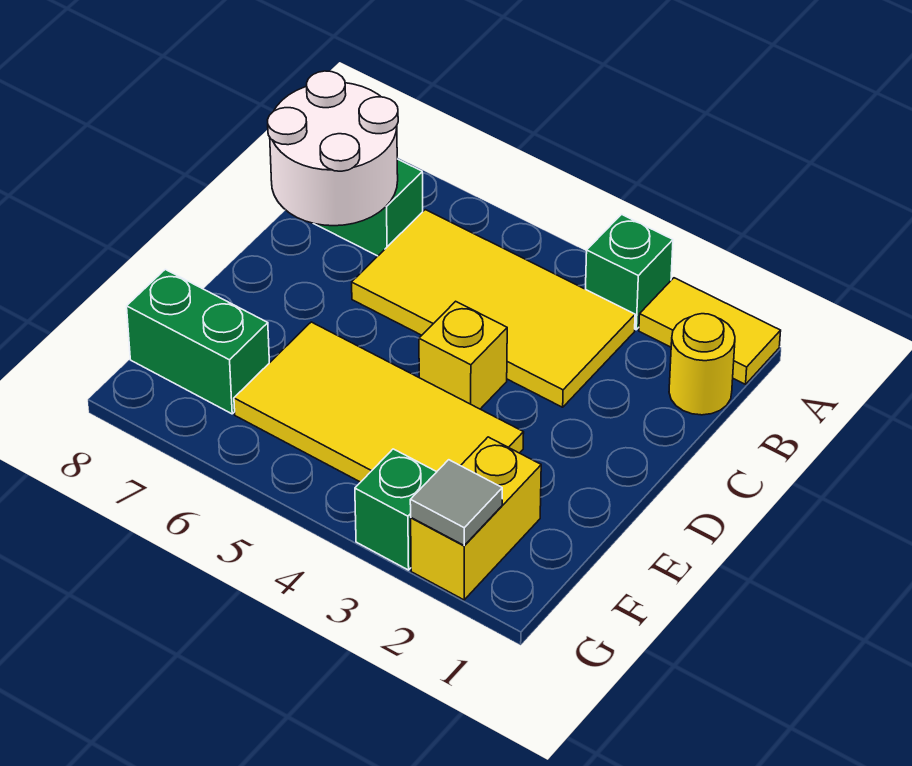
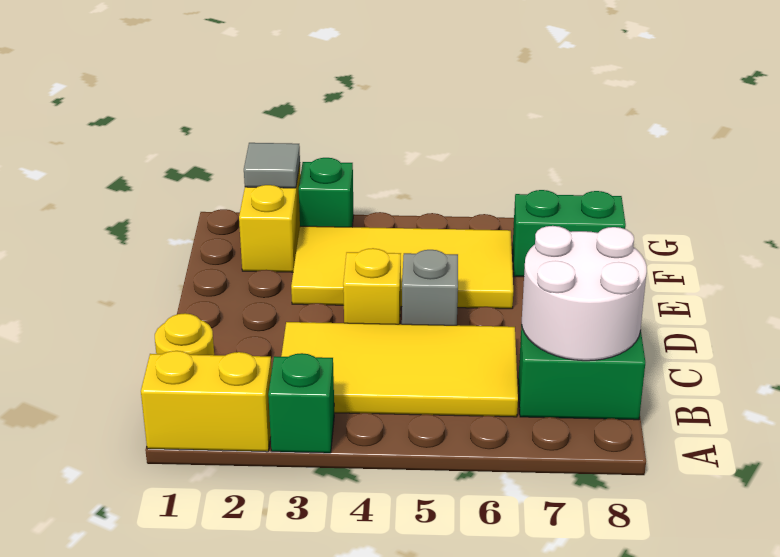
yellow 1x2 tile [639,278,781,384] -> yellow 1x2 brick [141,351,272,452]
none -> grey 1x1 brick [402,250,458,325]

